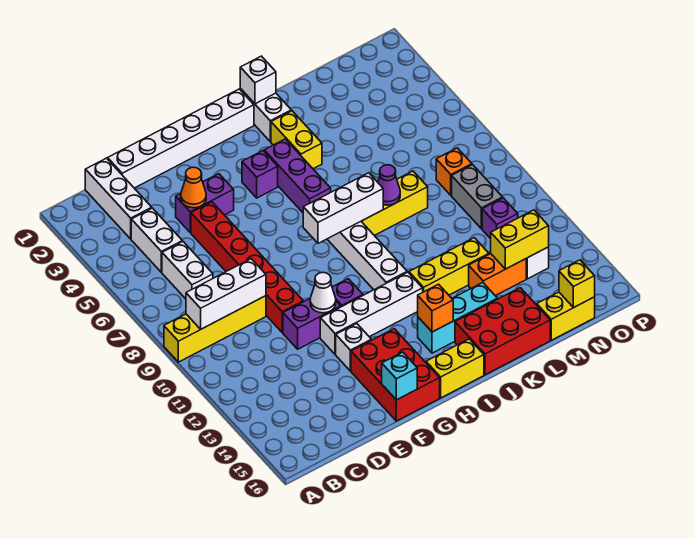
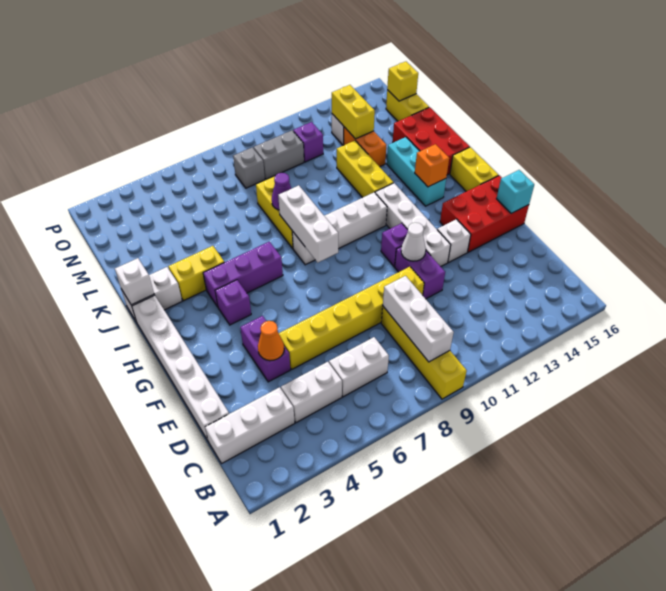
red 1x6 brick [191,202,303,333] -> yellow 1x6 brick [279,267,424,369]
orange 1x1 brick [436,148,472,195] -> grey 1x1 brick [233,147,265,188]

